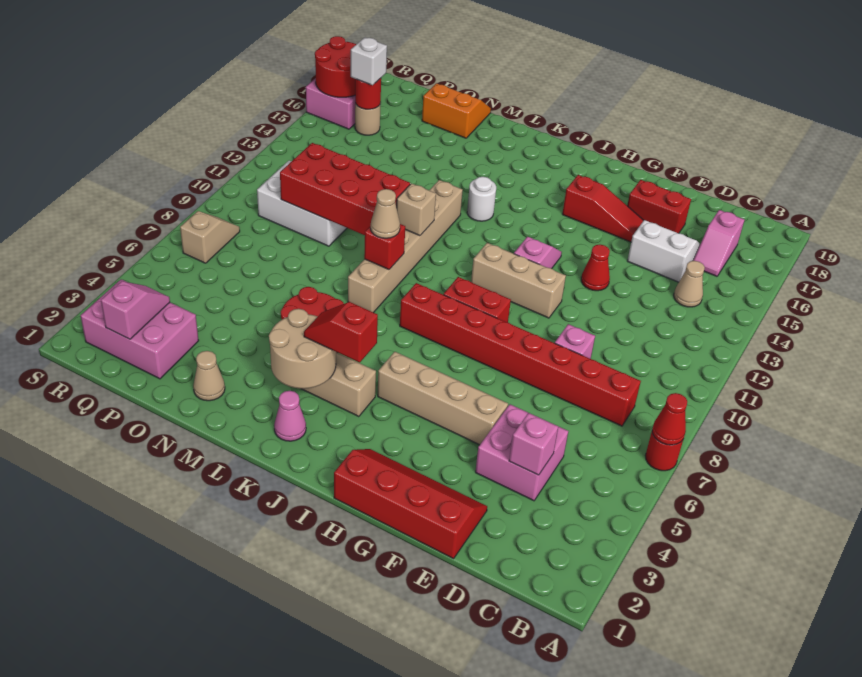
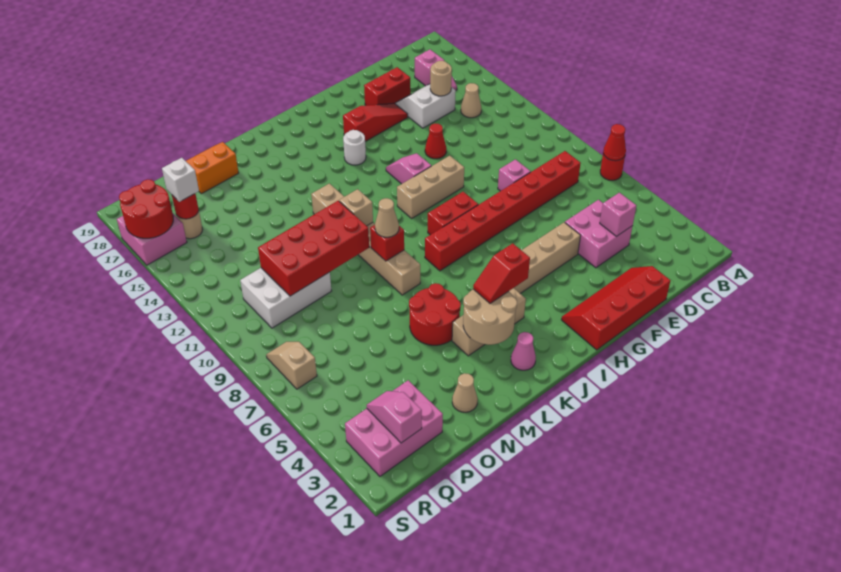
none -> tan 1x1 round brick [430,61,452,96]
white 1x1 round brick [467,177,496,221] -> white 1x1 round brick moved to [343,130,366,165]

